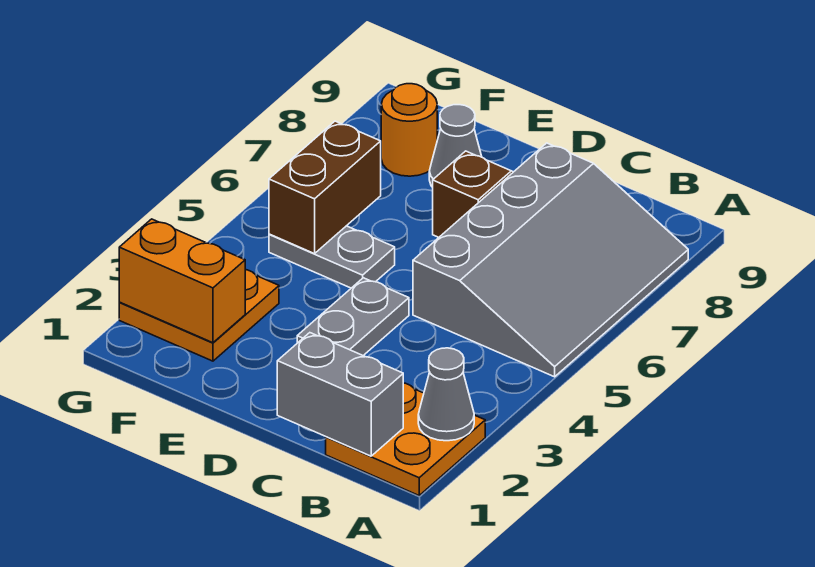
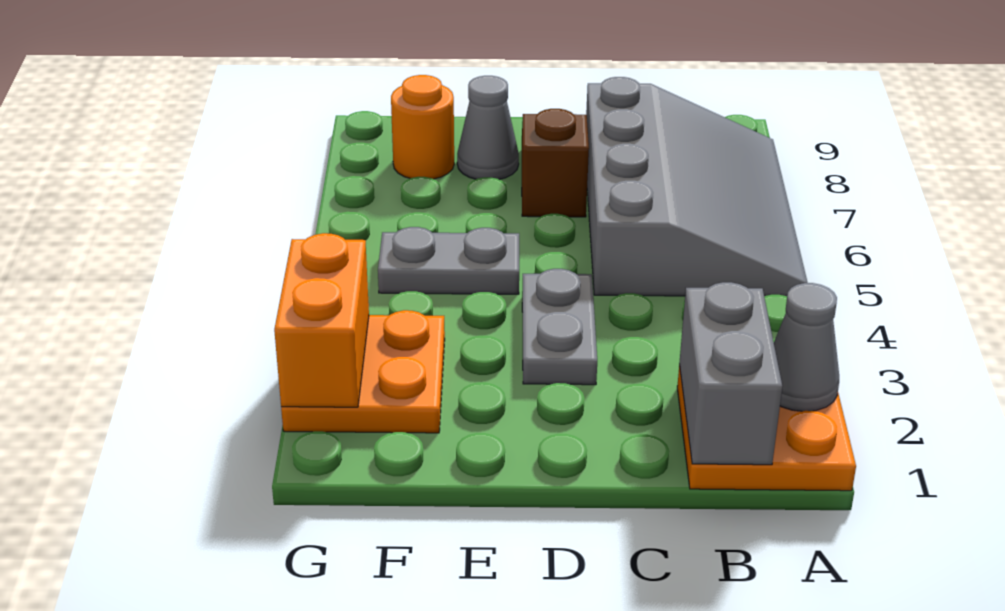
grey 1x2 brick [277,333,403,456] -> grey 1x2 brick turned to [679,282,782,465]
orange 1x2 brick [119,219,245,343] -> orange 1x2 brick turned to [274,233,369,407]
brown 1x2 brick [269,121,381,254] -> none

